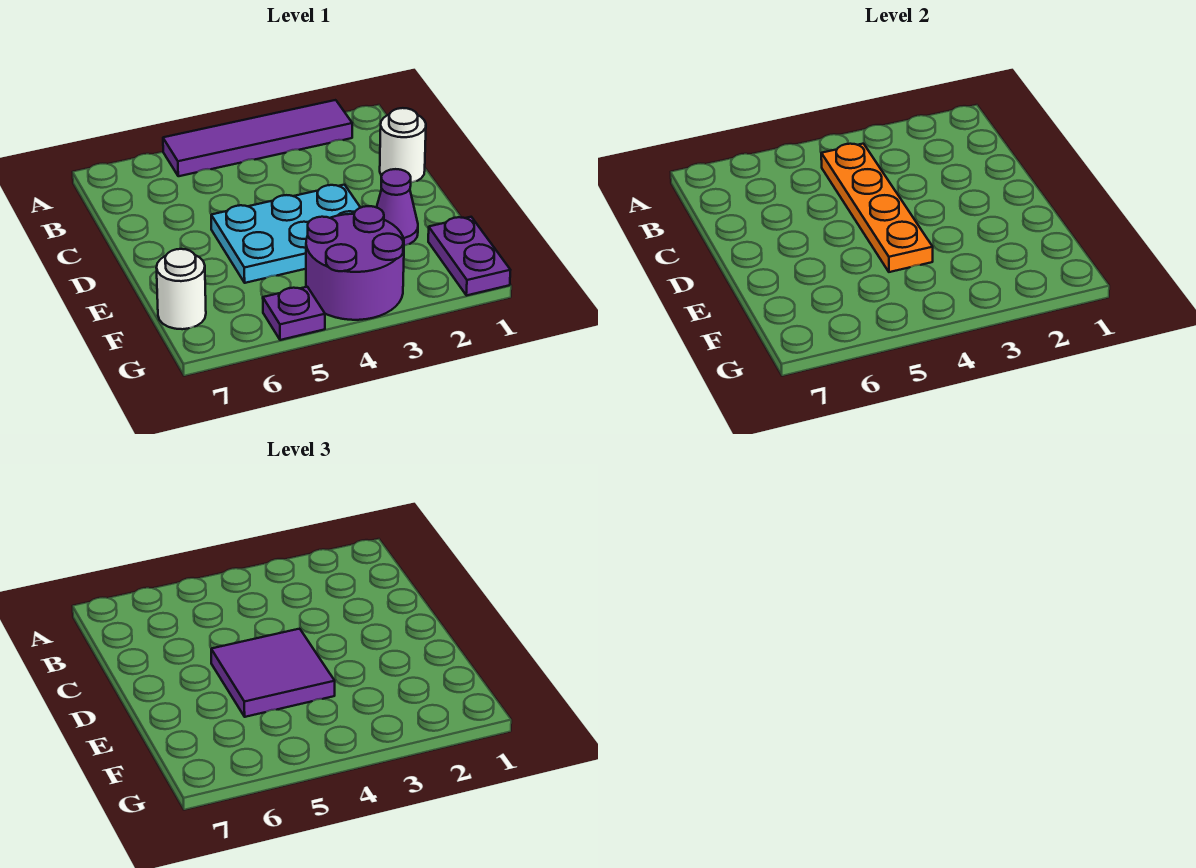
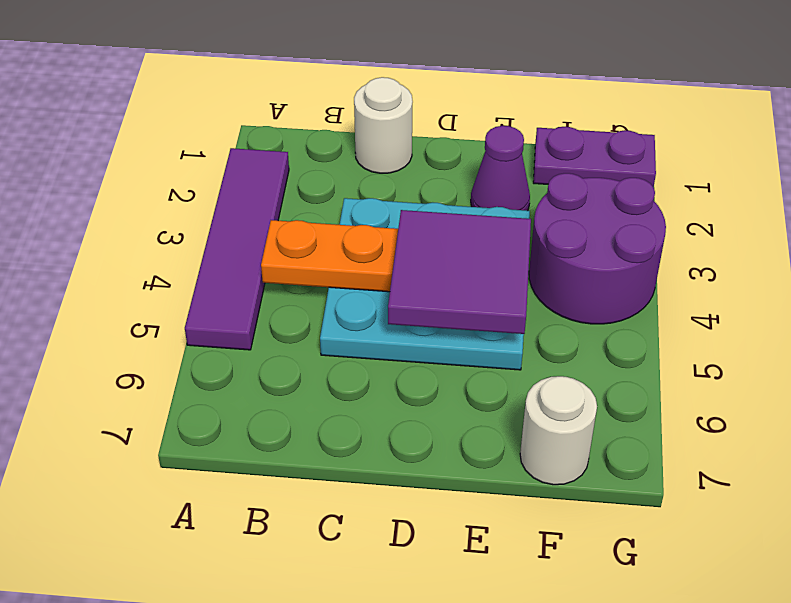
cyan 2x3 plate [211,185,361,283] -> cyan 3x3 plate [320,198,530,370]
purple 1x1 plate [263,287,325,340] -> none

